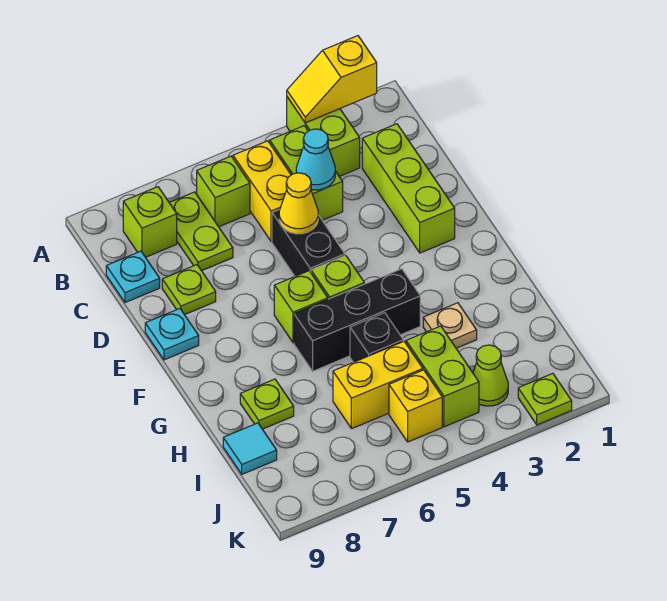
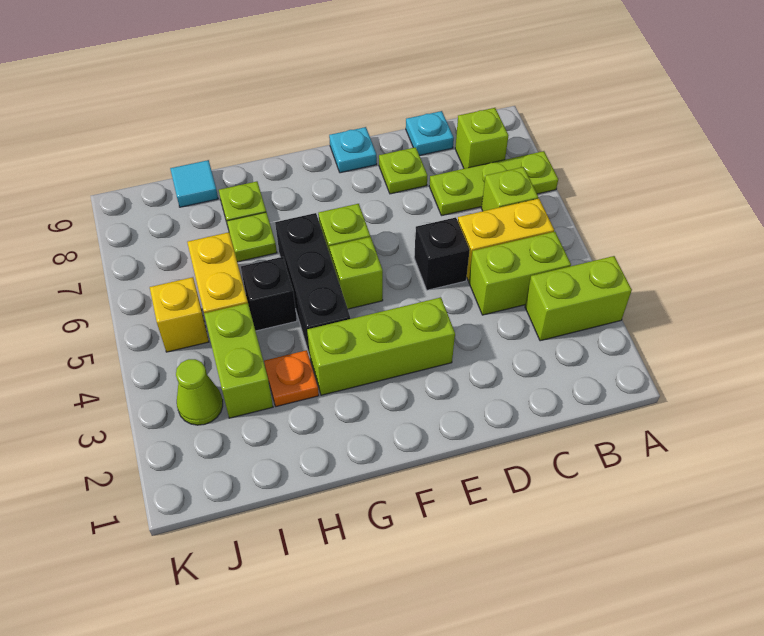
yellow 1x2 slope [287,36,377,123] -> none
lime 1x2 plate [169,192,233,271] -> lime 1x3 plate [429,151,558,216]
lime 1x3 brick [362,124,455,253] -> lime 1x3 brick moved to [307,297,455,395]
cyan 1x1 cone [296,129,335,190] -> none
black 1x2 brick [272,209,345,276] -> black 1x1 brick [414,217,470,290]
yellow 1x1 cone [279,173,318,234] -> none
tan 1x1 plate [423,303,477,348] -> orange 1x1 plate [264,350,319,407]
lime 1x2 brick [406,326,479,427] -> lime 1x2 brick turned to [204,303,273,418]
lime 1x1 plate [518,373,572,425] -> lime 1x1 plate moved to [227,212,277,262]

